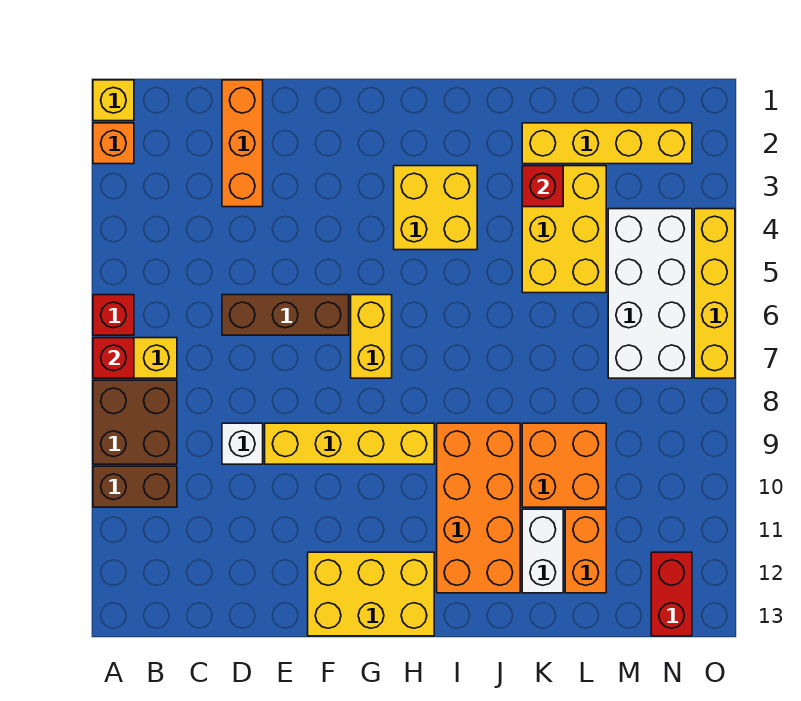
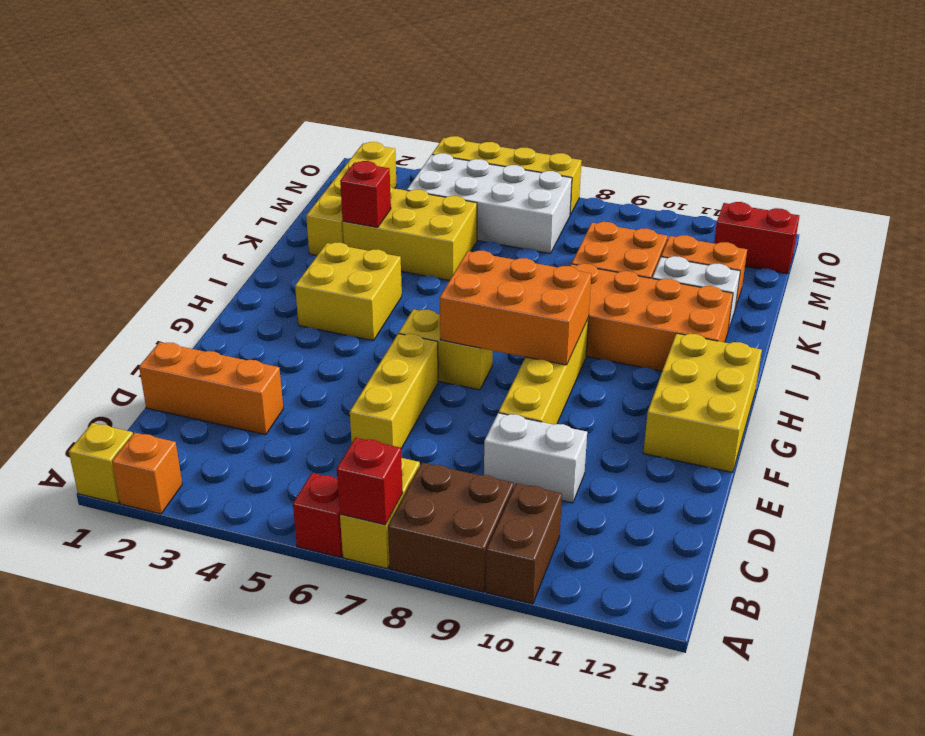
brown 1x3 brick [222,295,349,335] -> yellow 1x3 brick [350,334,438,448]
white 1x1 brick [222,423,263,464] -> white 1x2 brick [484,413,587,503]
none -> orange 2x3 brick [440,251,591,365]

